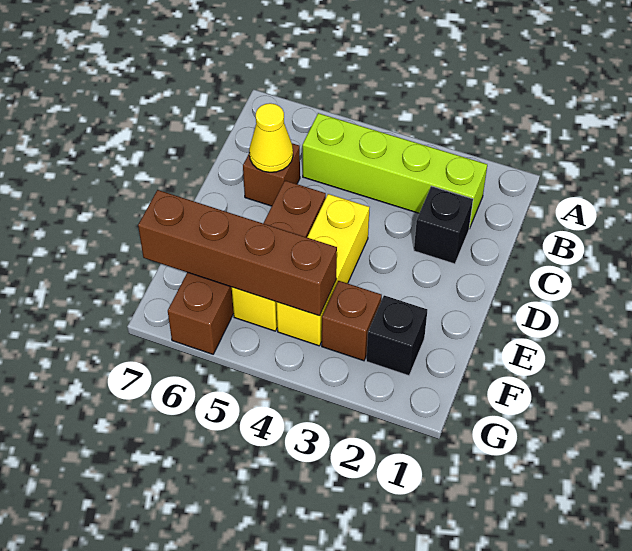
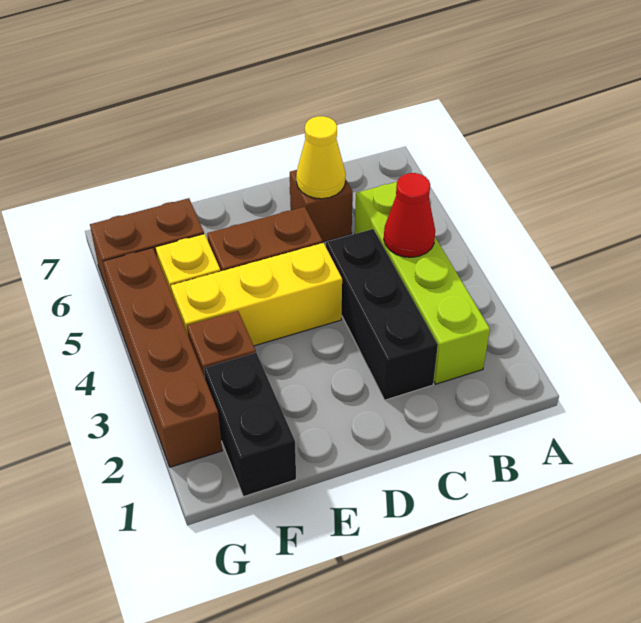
none -> red 1x1 cone [384,173,435,257]
black 1x1 brick [414,186,473,264] -> black 1x3 brick [326,229,438,400]
black 1x1 brick [366,295,427,376] -> black 1x2 brick [204,353,296,497]
brown 1x4 brick [138,190,337,316] -> brown 1x4 brick moved to [103,248,222,467]

